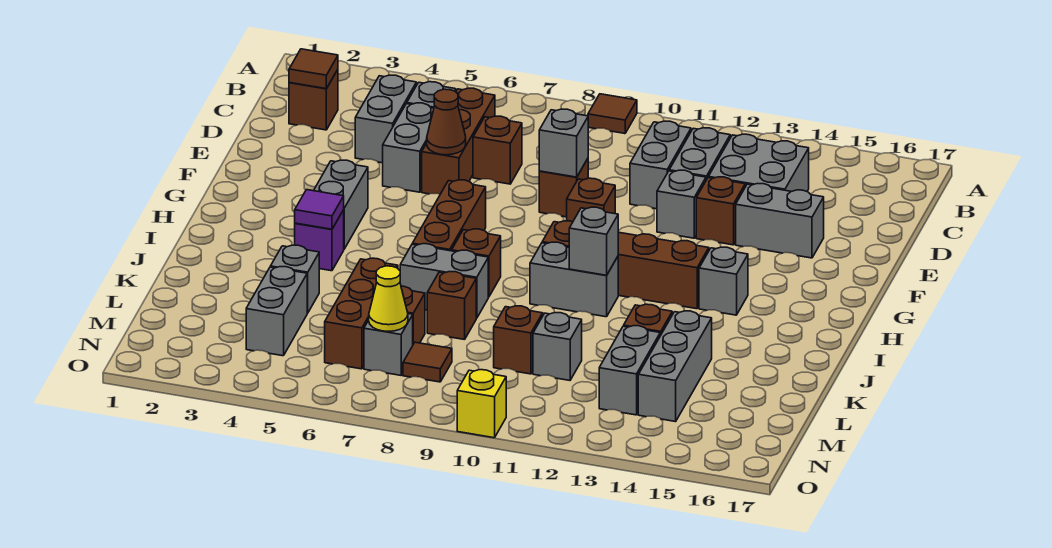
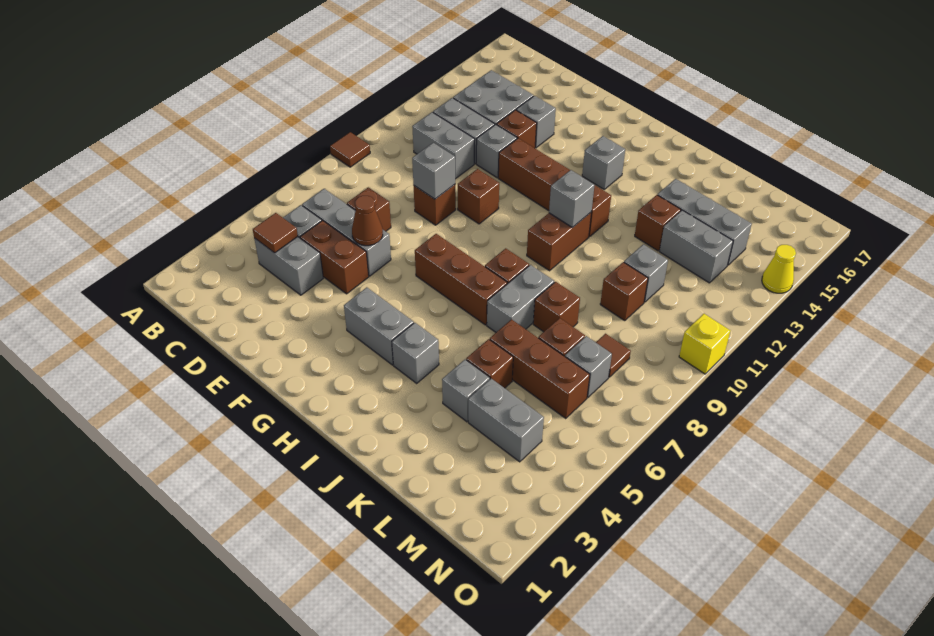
brown 1x1 brick [289,70,338,130] -> brown 1x1 brick moved to [466,339,513,388]
brown 1x1 tile [289,49,338,89] -> brown 1x1 tile moved to [253,213,298,253]
brown 1x3 brick [422,88,495,194] -> grey 1x3 brick [302,189,391,276]
grey 1x2 brick [383,103,434,192] -> brown 1x2 brick [300,220,369,294]
grey 1x2 brick [736,184,824,258] -> grey 1x1 brick [516,96,556,148]
brown 1x4 brick [542,221,709,309] -> brown 1x4 brick turned to [498,138,611,237]
purple 1x1 brick [295,210,344,271] -> grey 1x1 brick [392,323,439,383]
purple 1x1 tile [295,190,344,229] -> none
grey 1x2 brick [530,242,618,317] -> brown 1x2 brick [527,212,592,271]
yellow 1x1 cone [369,266,408,331] -> yellow 1x1 cone moved to [762,245,796,293]

